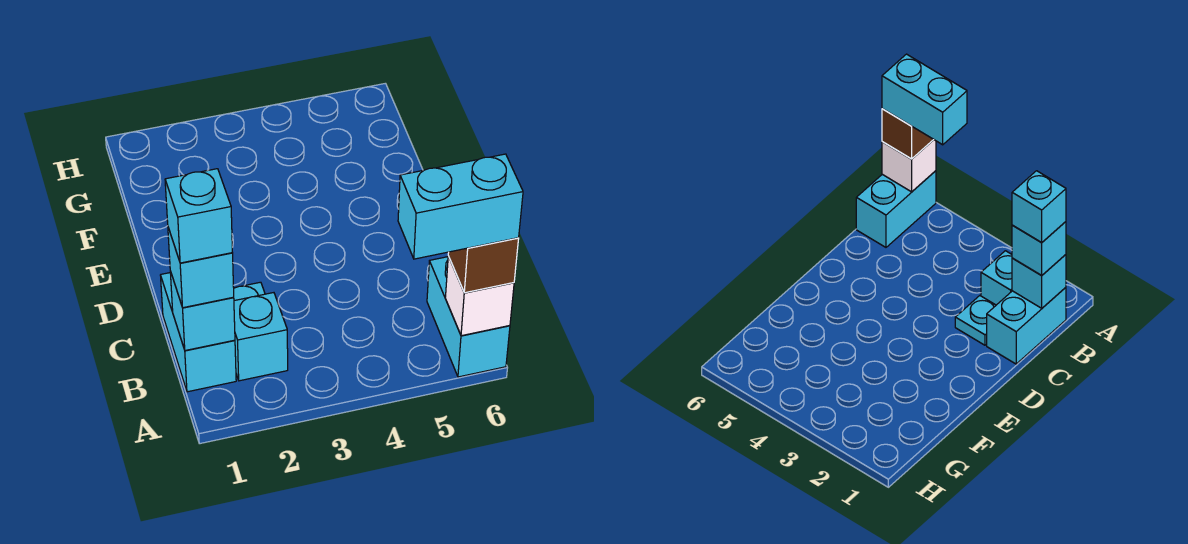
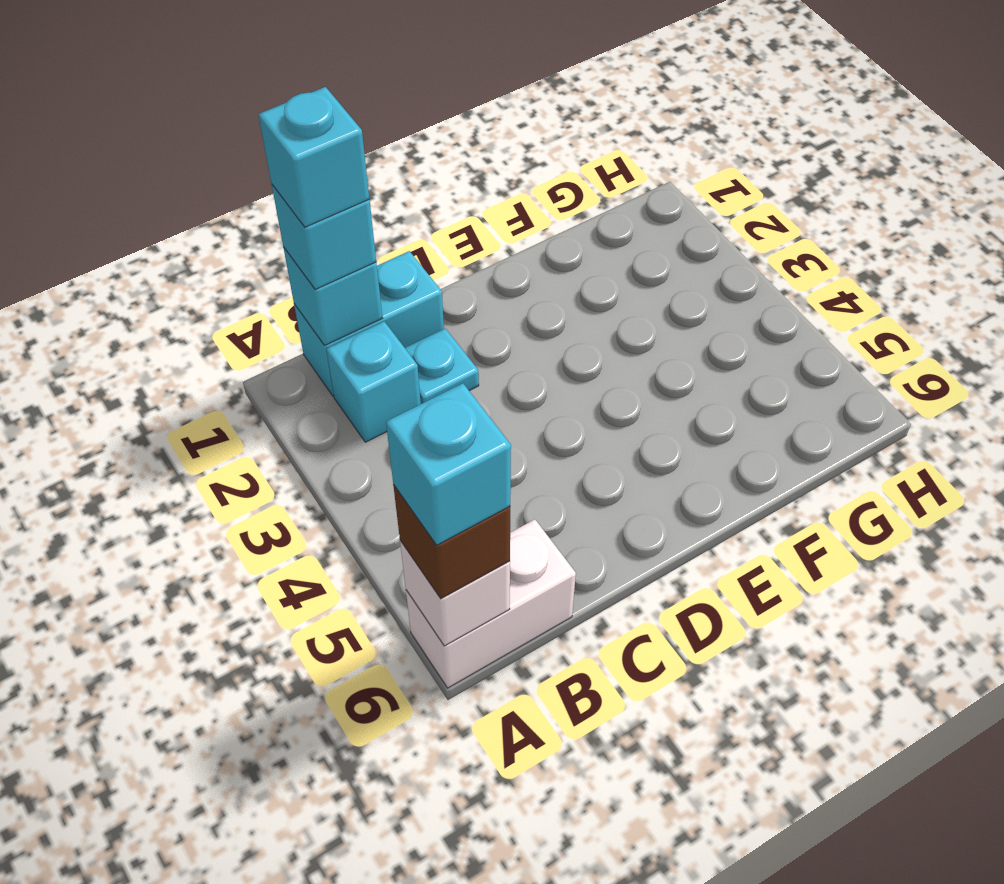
cyan 1x2 brick [398,154,523,259] -> cyan 1x1 brick [386,384,511,545]
cyan 1x2 brick [427,257,510,377] -> white 1x2 brick [406,519,576,688]

